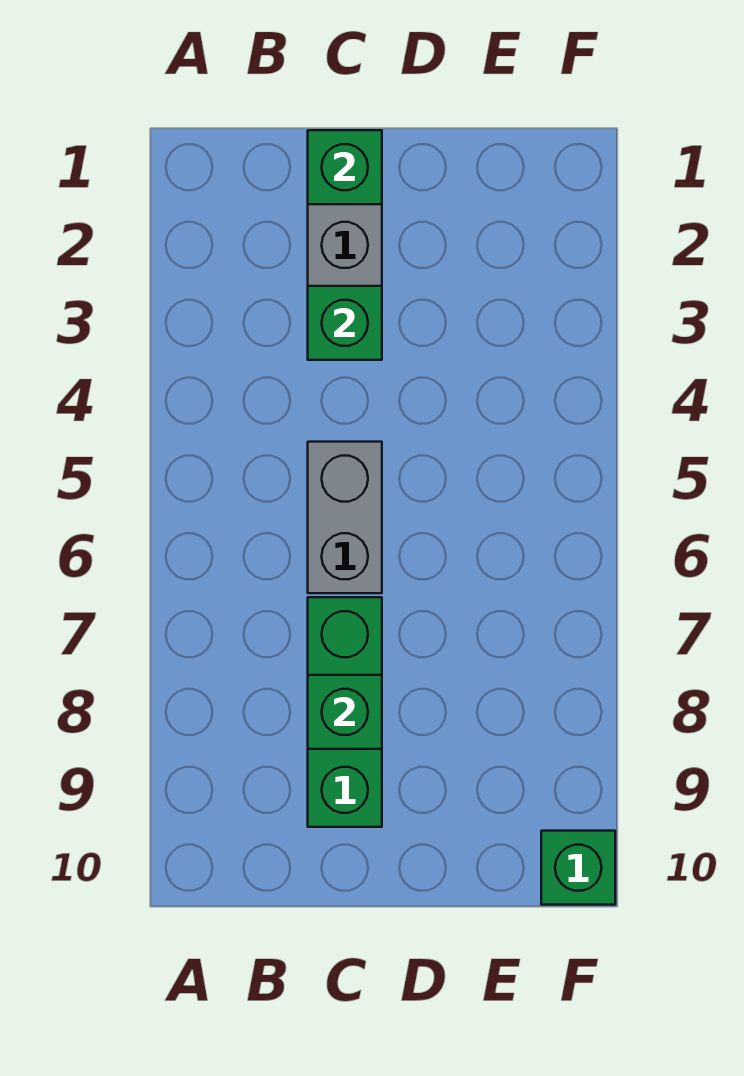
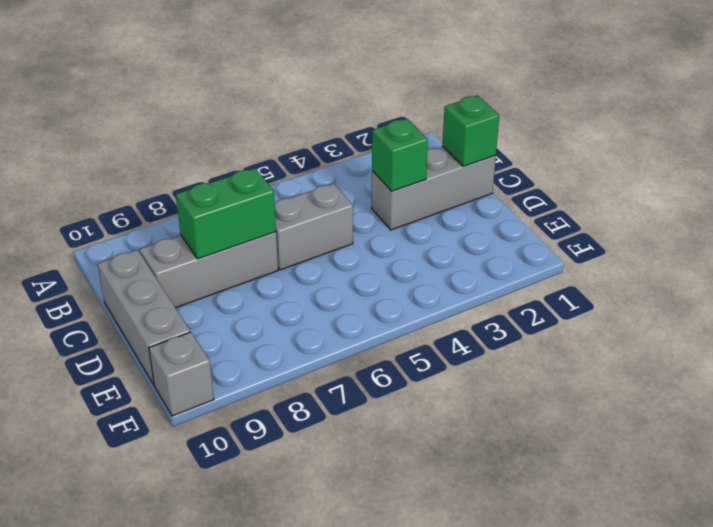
green 1x3 brick [308,597,382,827] -> grey 1x3 brick [140,232,278,308]
green 1x1 brick [308,675,382,749] -> green 1x2 brick [176,168,276,259]
none -> grey 1x3 brick [98,250,190,385]
green 1x1 brick [541,831,615,905] -> grey 1x1 brick [149,332,214,416]

